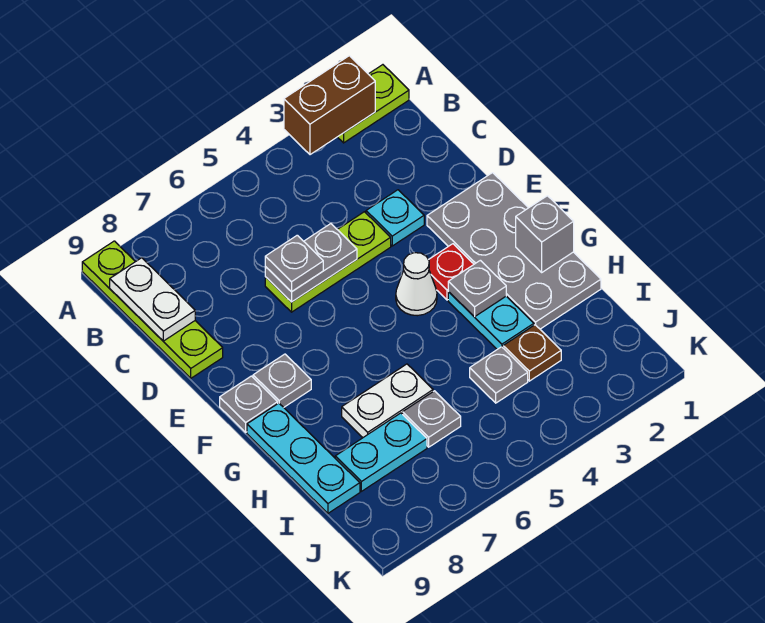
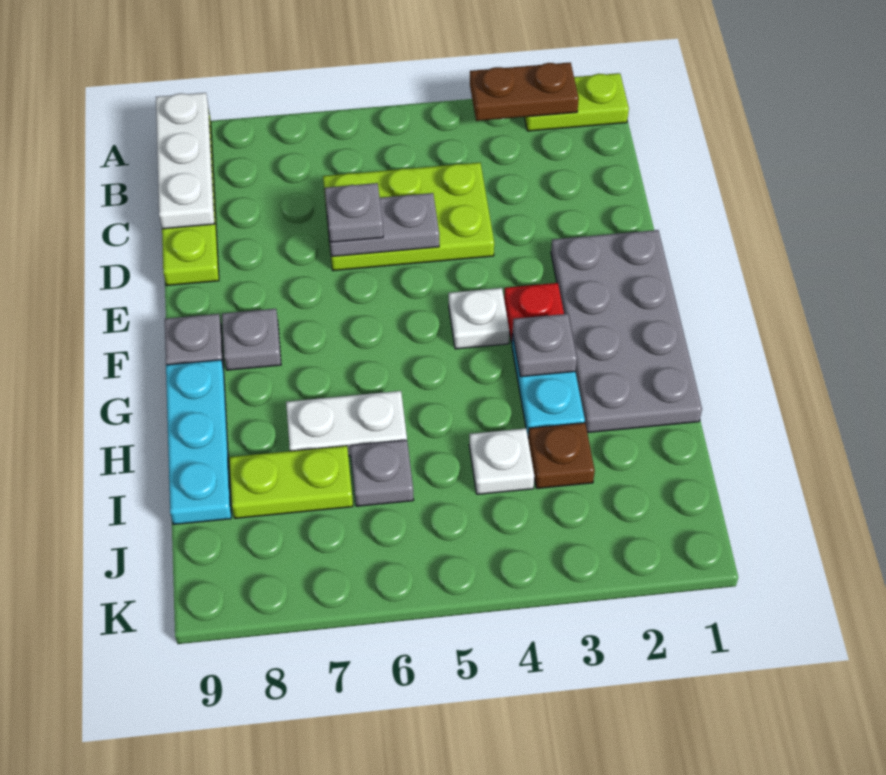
brown 1x2 brick [284,56,375,155] -> brown 1x2 plate [470,62,579,121]
white 1x2 plate [110,258,195,341] -> white 1x3 plate [156,93,214,229]
cyan 1x1 plate [366,190,424,246] -> none
lime 1x3 plate [265,212,391,312] -> lime 2x3 plate [323,163,494,271]
white 1x1 cone [396,253,437,316] -> white 1x1 plate [449,288,509,349]
grey 1x1 brick [516,196,574,272] -> none
grey 1x1 plate [470,347,528,403] -> white 1x1 plate [469,428,534,494]
cyan 1x2 plate [335,413,427,491] -> lime 1x2 plate [229,446,353,518]

